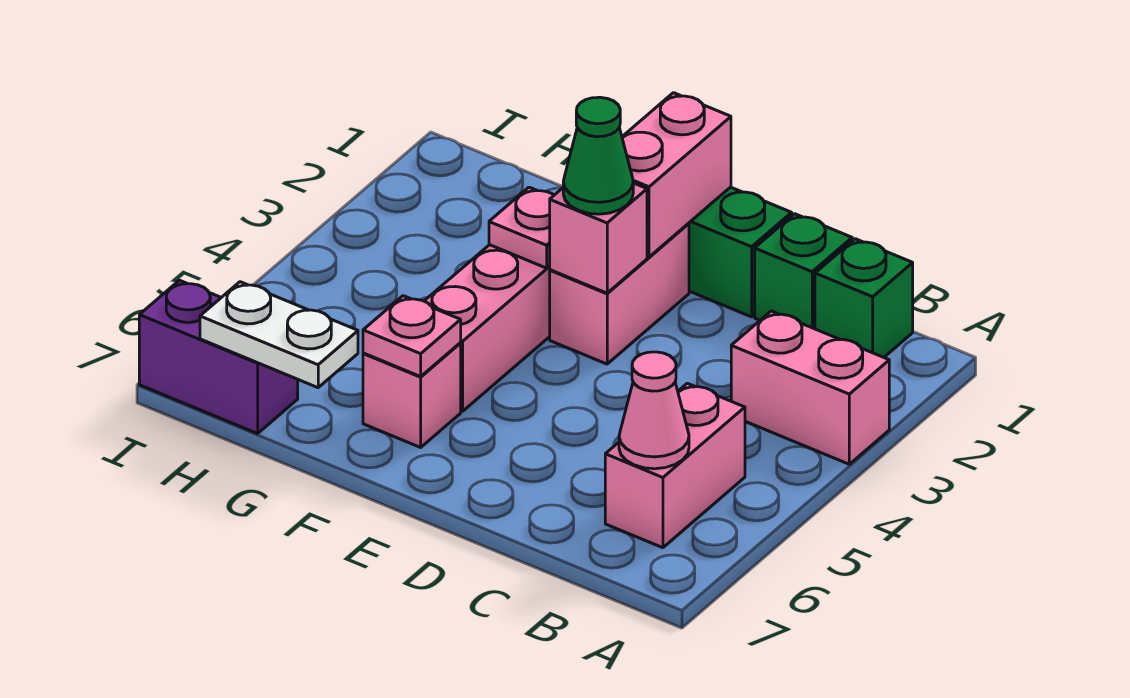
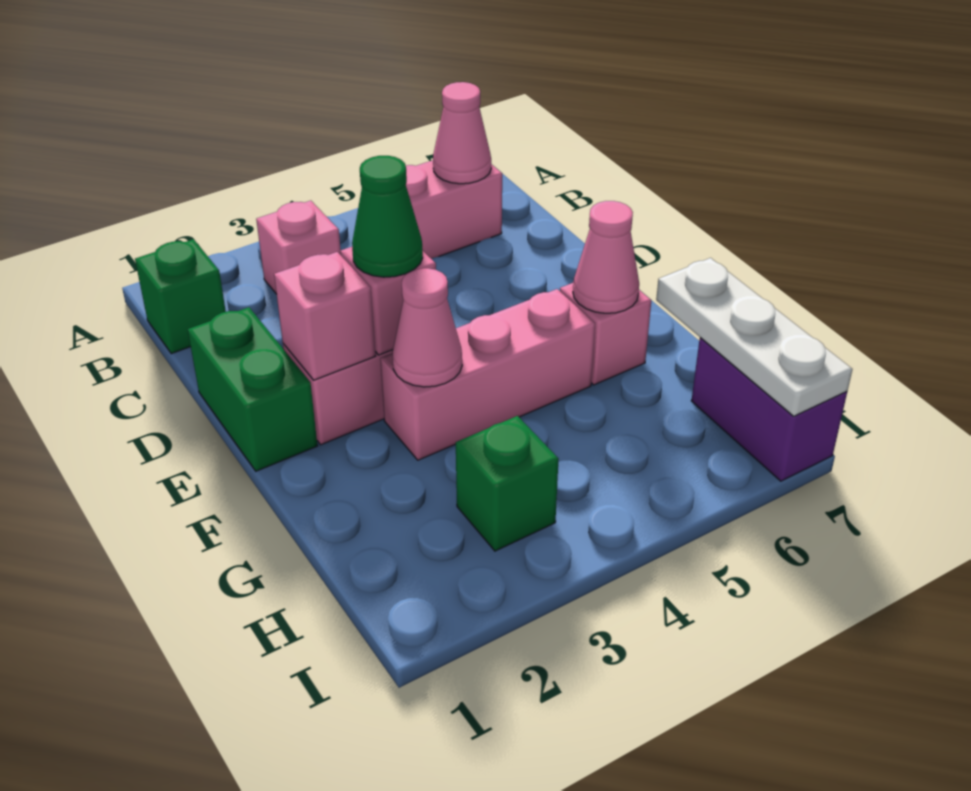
pink 1x2 brick [731,311,889,464] -> pink 1x1 brick [256,201,341,294]
green 1x1 brick [755,214,852,329] -> green 1x1 brick moved to [456,416,559,551]
pink 1x2 brick [622,93,731,257] -> pink 1x1 brick [274,252,375,380]
pink 1x1 plate [489,187,554,268] -> pink 1x1 cone [392,268,462,387]
pink 1x1 plate [363,296,461,377] -> pink 1x1 cone [573,201,639,313]
white 1x2 plate [200,282,358,388] -> white 1x3 plate [656,258,852,416]

